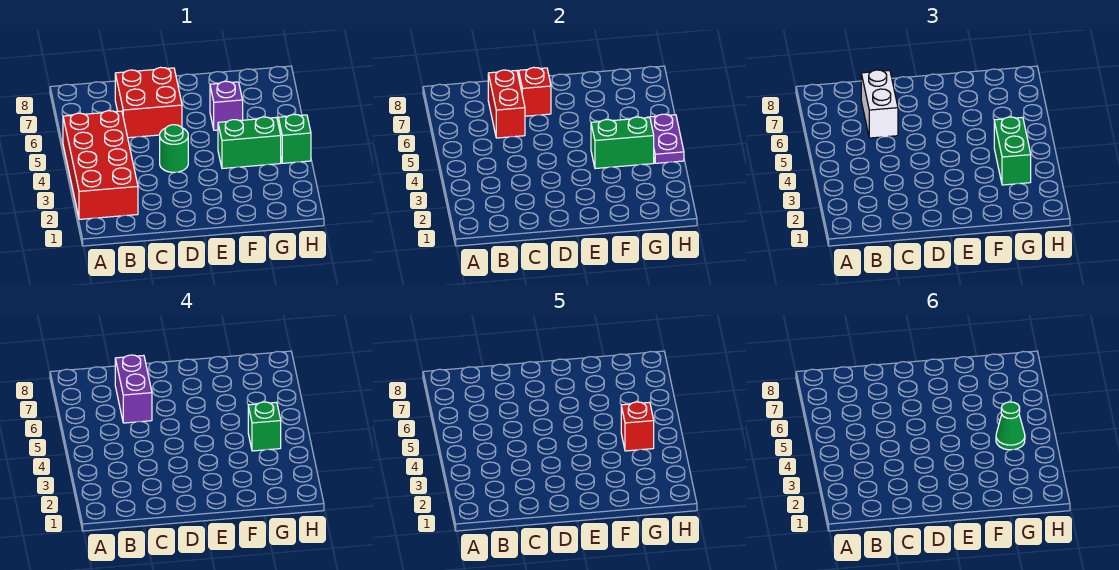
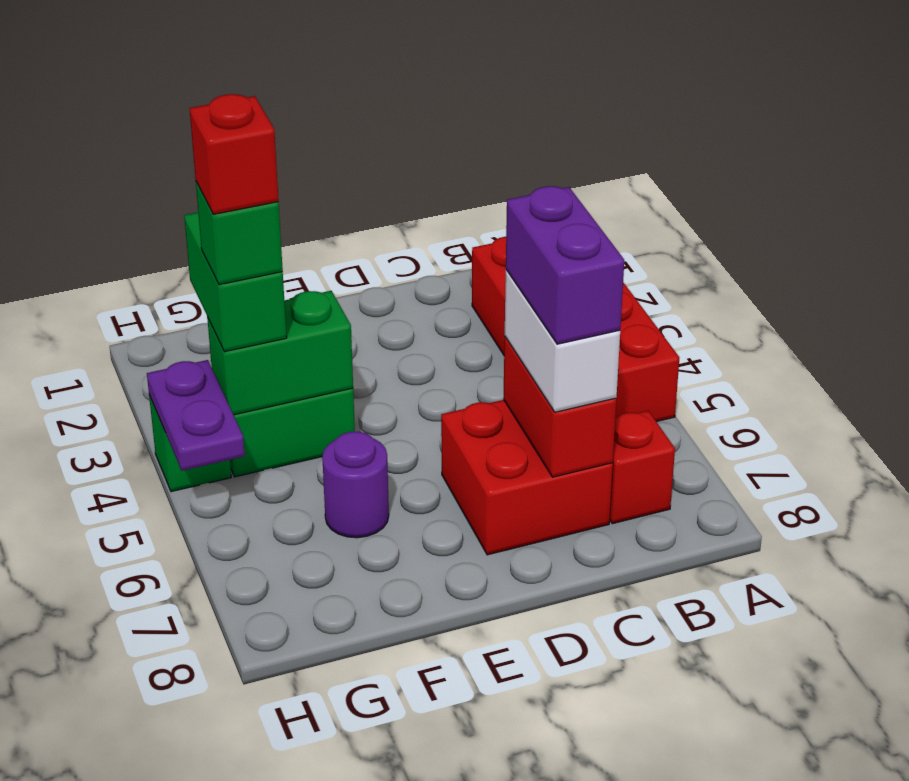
green 1x1 round brick [160,125,188,172] -> none
red 1x1 brick [519,67,551,116] -> red 1x1 brick moved to [610,411,675,524]
purple 1x1 brick [210,81,243,130] -> purple 1x1 round brick [322,432,389,538]
green 1x1 cone [996,402,1025,450] -> none

